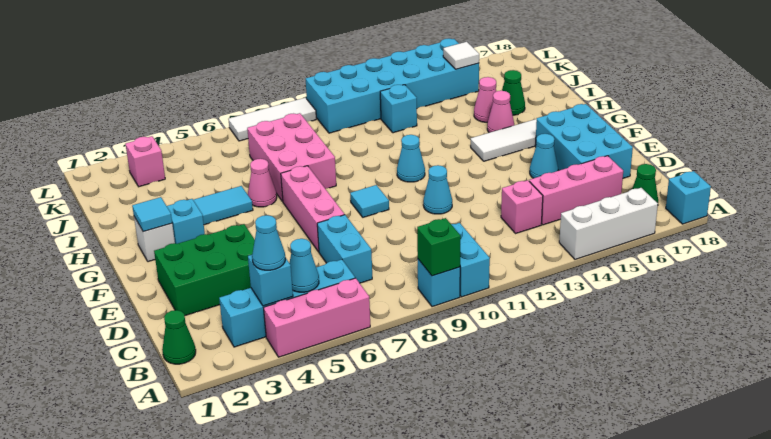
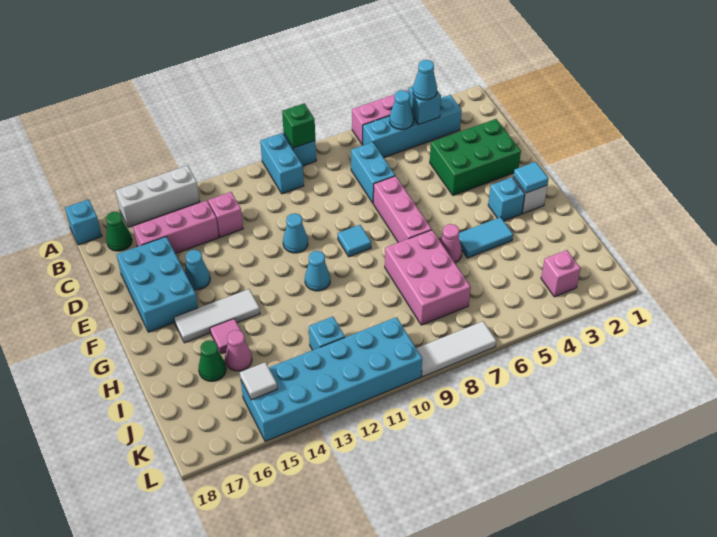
green 1x1 cone [162,310,196,364] -> none
pink 1x1 cone [487,91,514,133] -> pink 1x1 tile [210,319,241,353]

